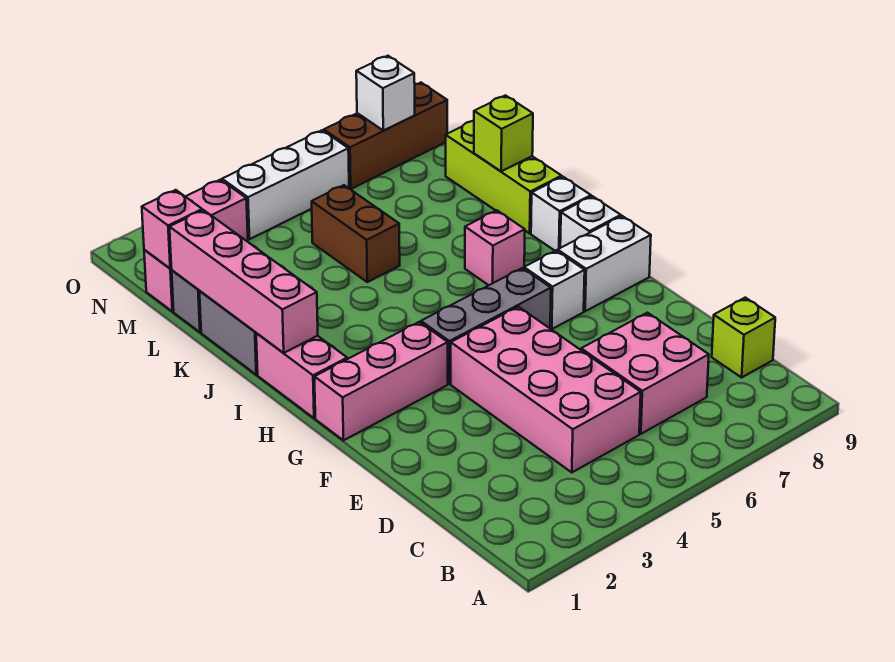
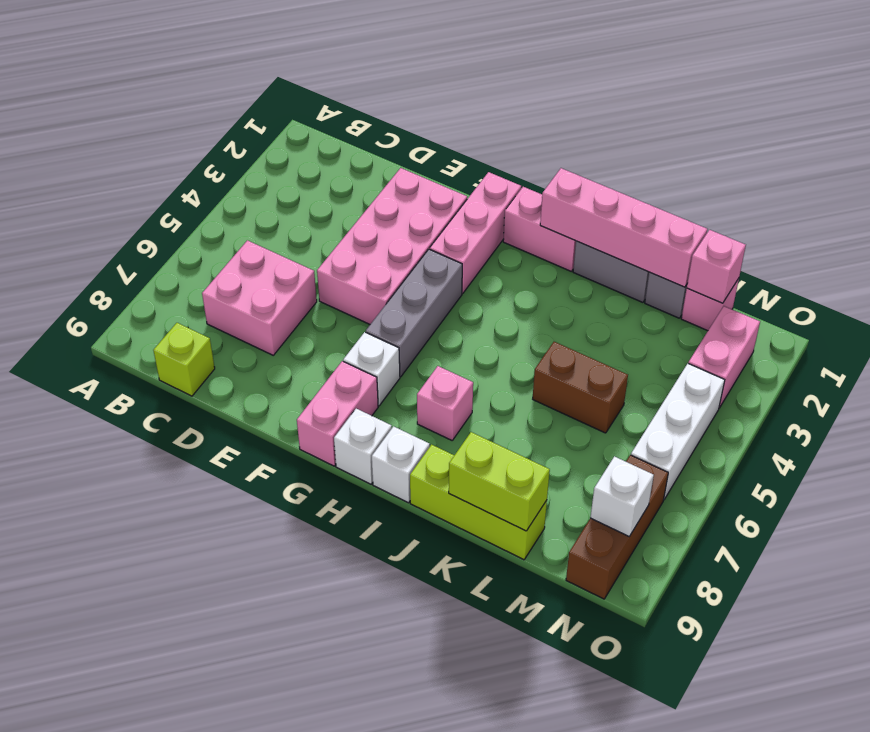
pink 2x4 brick [451,307,641,472] -> pink 2x4 brick turned to [317,168,467,324]
white 1x2 brick [558,216,651,311] -> pink 1x2 brick [297,361,378,466]
lime 1x1 brick [474,95,533,171] -> lime 1x2 brick [449,432,550,531]

